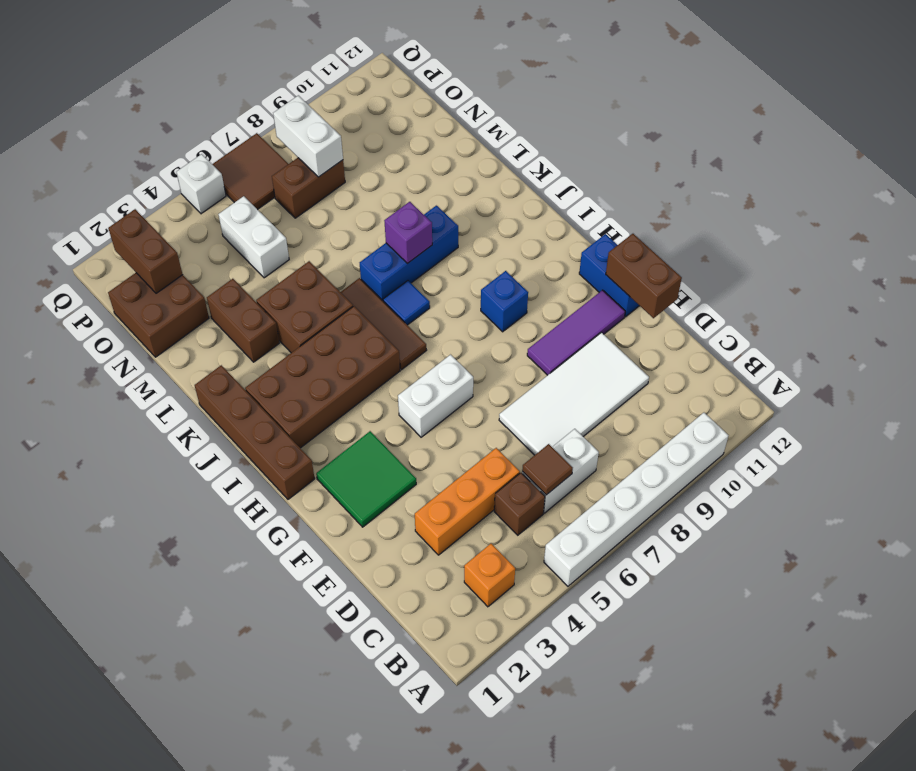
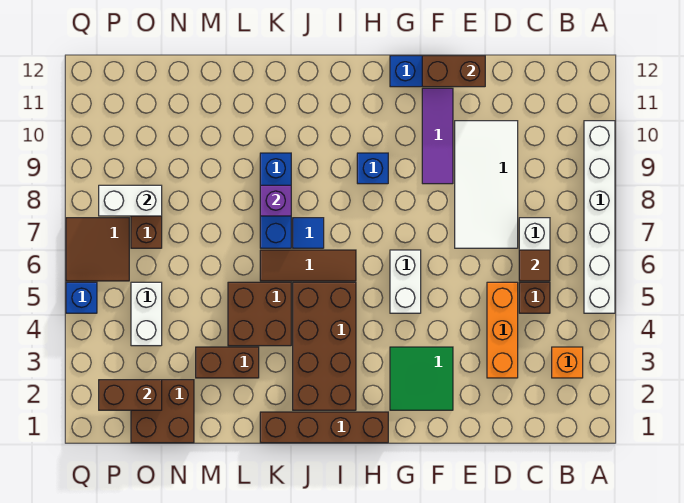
white 1x2 brick [218,196,289,278] -> white 1x2 brick turned to [131,282,162,346]
white 1x1 brick [177,154,226,214] -> blue 1x1 brick [66,282,97,313]

